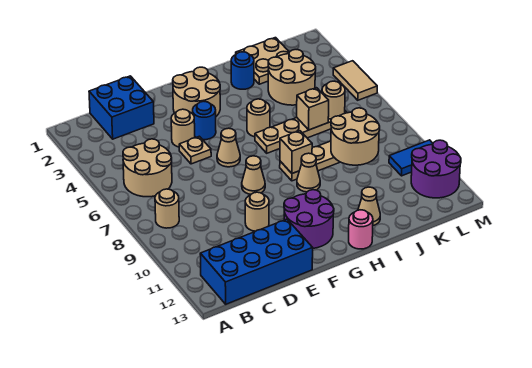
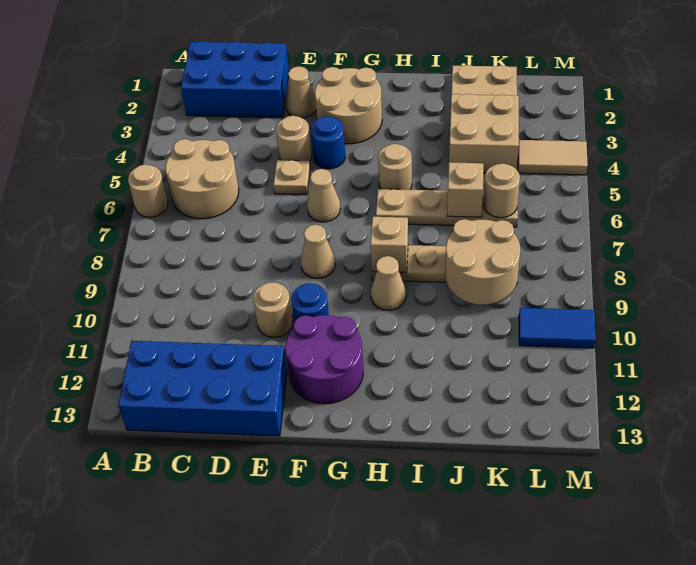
tan 1x1 round brick [155,189,179,228] -> tan 1x1 round brick moved to [128,165,168,217]
blue 2x2 brick [89,76,154,139] -> blue 2x3 brick [181,41,289,118]
pink 1x1 round brick [349,210,373,249] -> none
blue 1x1 round brick [231,52,254,89] -> blue 1x1 round brick moved to [291,284,329,323]
tan 1x1 cone [358,187,380,226] -> tan 1x1 cone moved to [286,66,316,118]
tan 2x2 round brick [268,50,316,105] -> tan 2x2 brick [449,94,519,173]
purple 2x2 round brick [411,140,461,198] -> none
tan 1x2 tile [333,61,377,100] -> tan 1x2 tile turned to [518,140,588,175]

